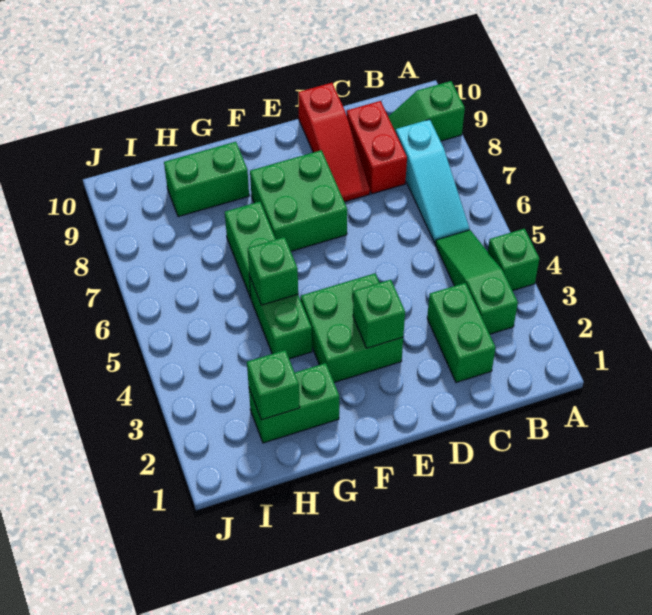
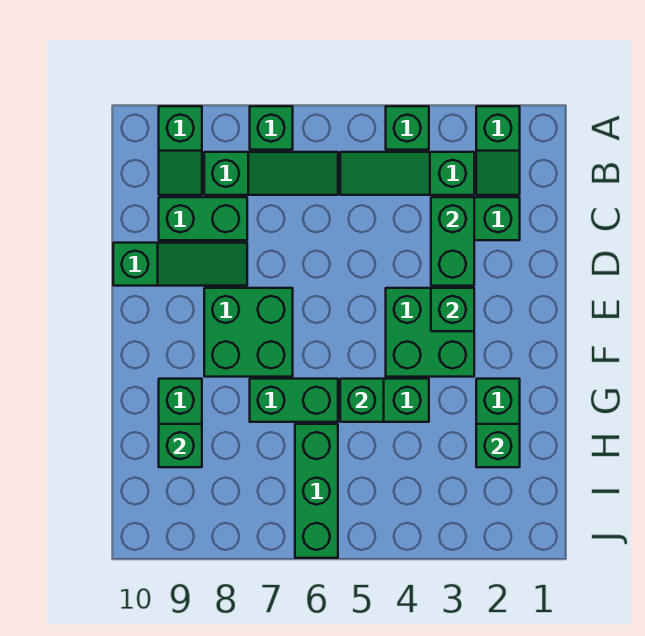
none -> green 1x2 slope [476,106,520,195]
none -> green 1x1 brick [250,106,293,150]
cyan 1x3 slope [396,119,469,243] -> green 1x3 slope [204,152,338,195]
none -> green 1x2 brick [431,197,474,286]
red 1x2 brick [347,101,407,194] -> green 1x2 brick [159,197,247,240]
red 1x3 slope [298,83,370,202] -> green 1x3 slope [113,243,247,286]
none -> green 1x3 brick [295,424,338,558]
none -> green 1x1 brick [159,424,202,467]

